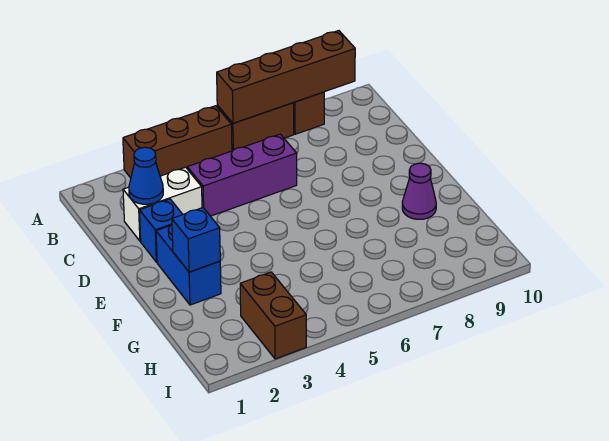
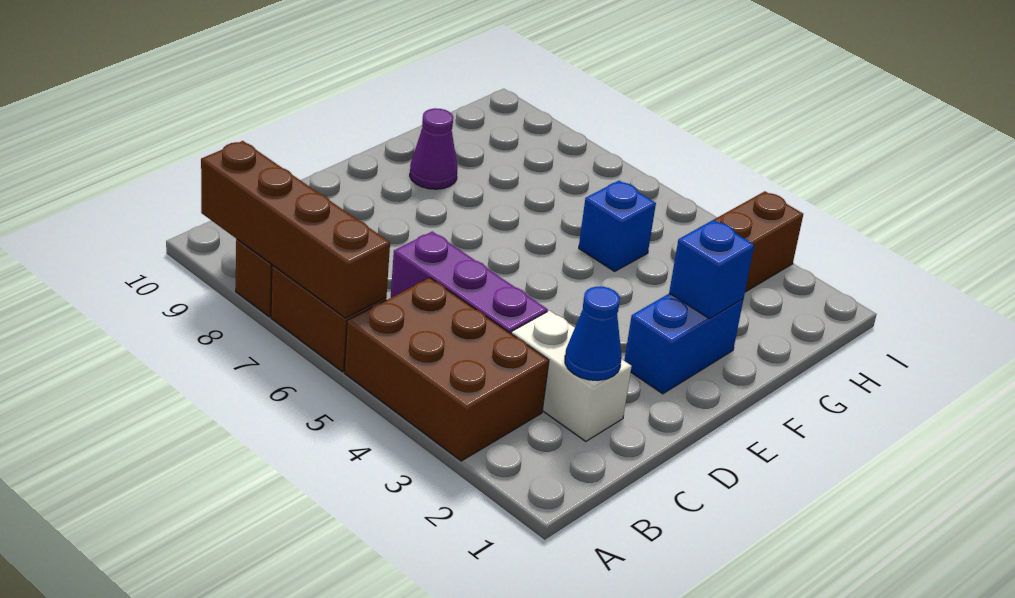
brown 1x3 brick [123,106,232,178] -> brown 2x3 brick [345,278,549,461]
blue 1x1 brick [139,199,183,262] -> blue 1x1 brick moved to [579,181,656,271]

